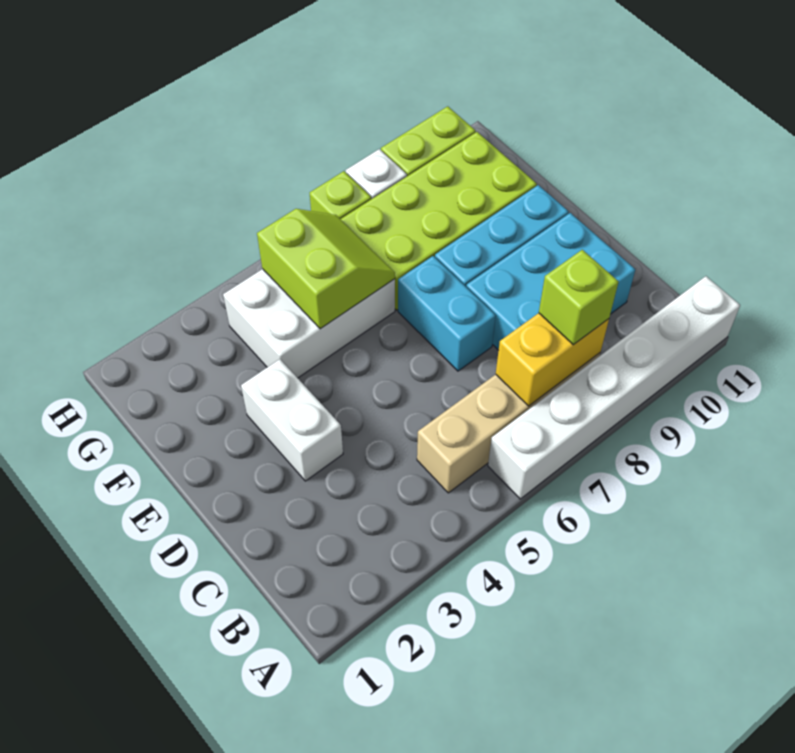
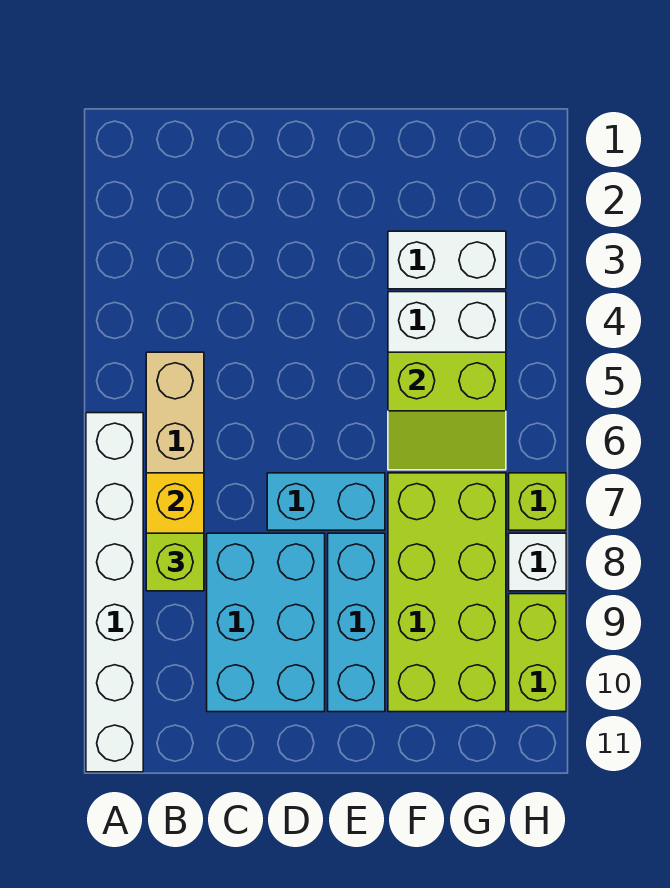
white 1x2 brick [241,359,343,481] -> white 1x2 brick moved to [388,231,506,289]

